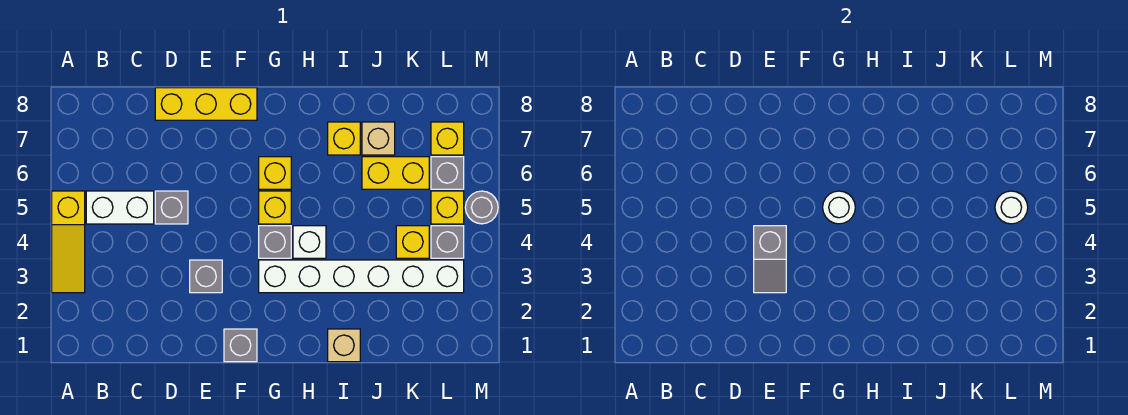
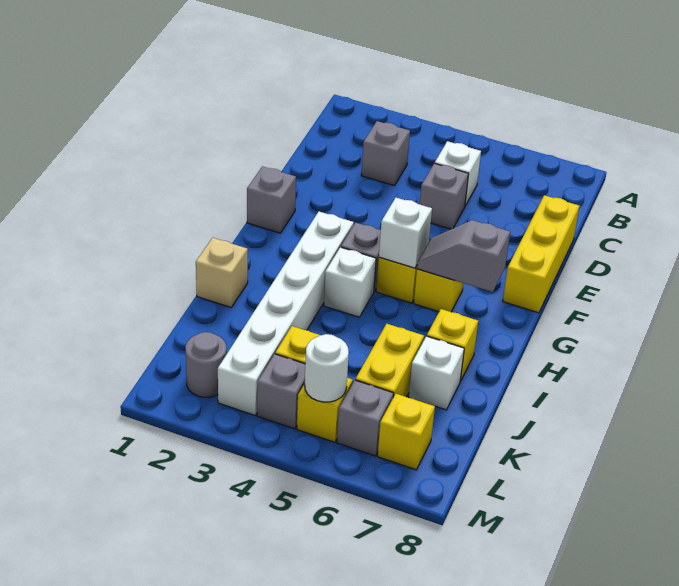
yellow 1x3 slope [52,191,85,293] -> none
white 1x2 brick [86,191,154,224] -> white 1x1 brick [435,141,481,206]
grey 1x1 brick [190,260,222,293] -> grey 1x1 brick moved to [361,121,410,186]
grey 1x2 slope [754,226,786,293] -> grey 1x2 slope moved to [417,220,510,292]
white 1x1 round brick [823,191,855,224] -> white 1x1 brick [379,198,432,268]
tan 1x1 brick [362,122,395,155] -> white 1x1 brick [409,336,464,410]
grey 1x1 round brick [465,191,498,224] -> grey 1x1 round brick moved to [185,332,226,397]

